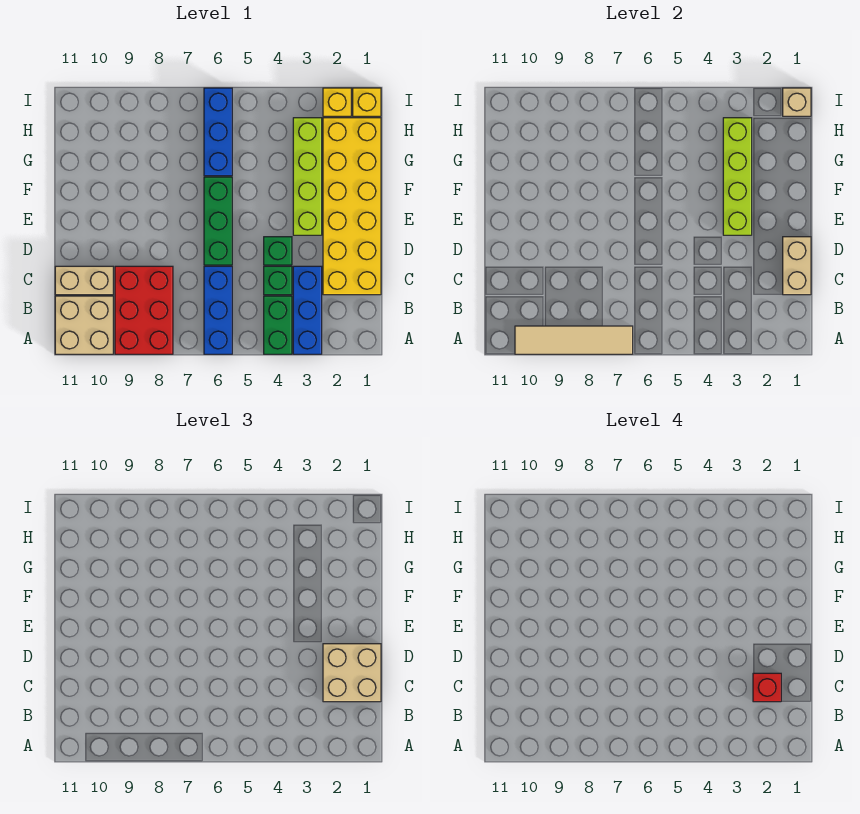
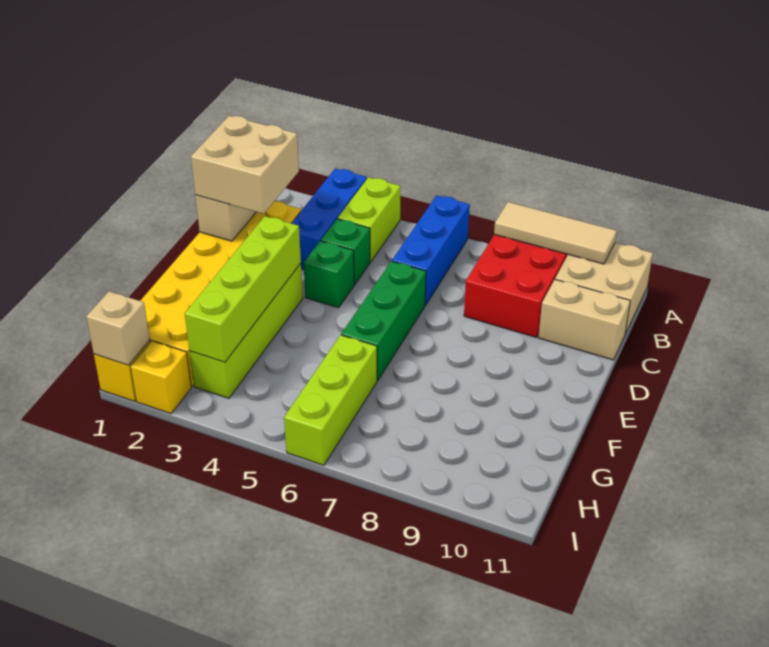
green 1x2 brick [264,296,292,354] -> lime 1x2 brick [338,177,400,262]
tan 1x4 tile [515,326,633,354] -> tan 1x3 tile [494,202,617,264]
red 1x1 brick [753,673,781,702] -> none
blue 1x3 brick [204,88,232,176] -> lime 1x3 brick [284,335,377,465]

